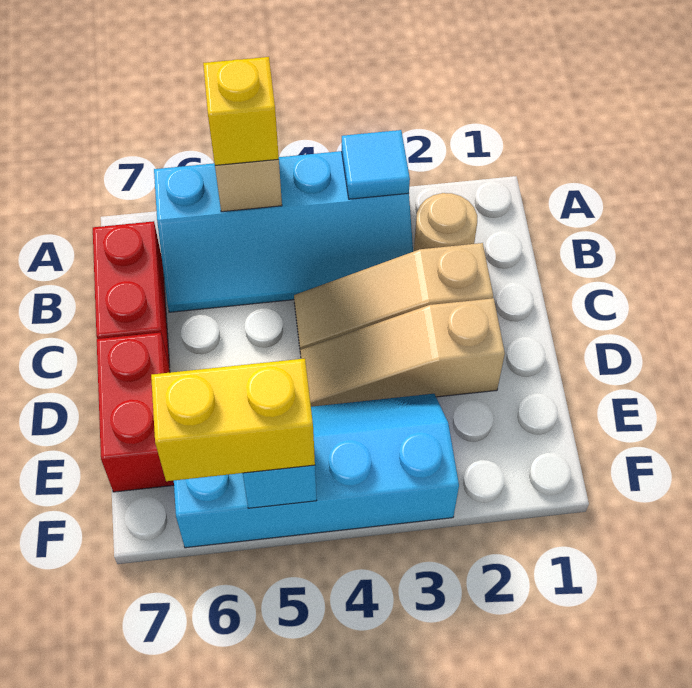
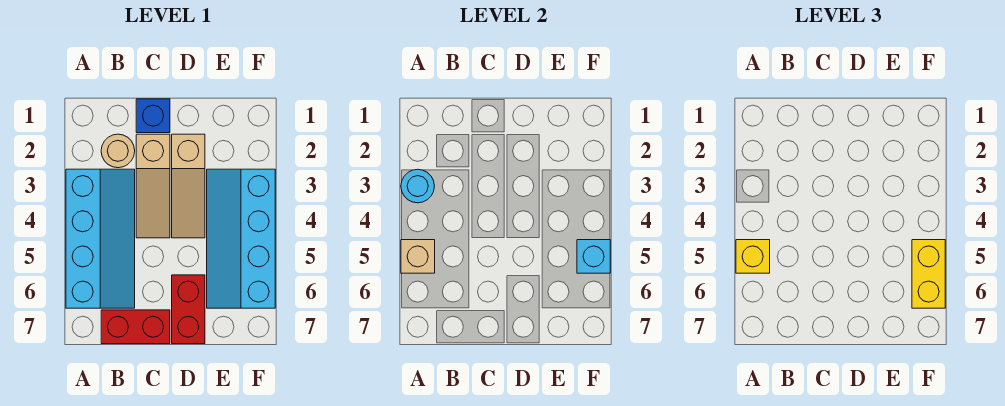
cyan 1x1 tile [342,130,410,199] -> cyan 1x1 round brick [401,169,434,203]
none -> blue 1x1 brick [136,99,170,133]
red 1x2 brick [97,333,174,492] -> red 1x2 brick turned to [172,275,205,344]

